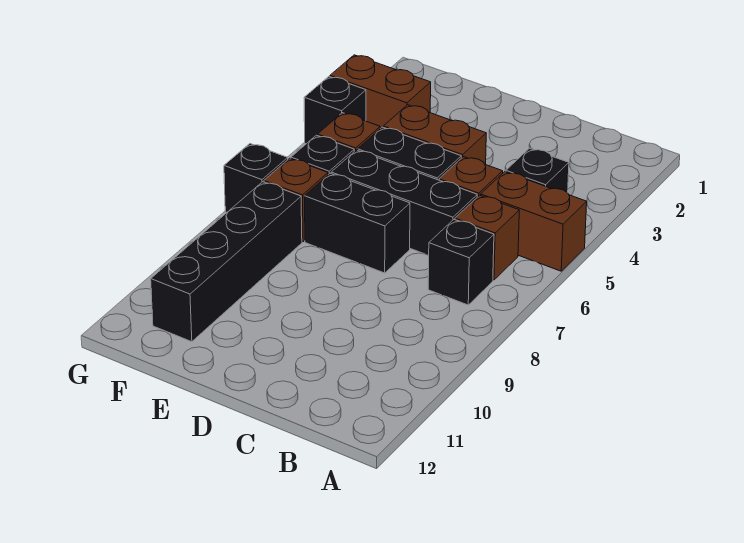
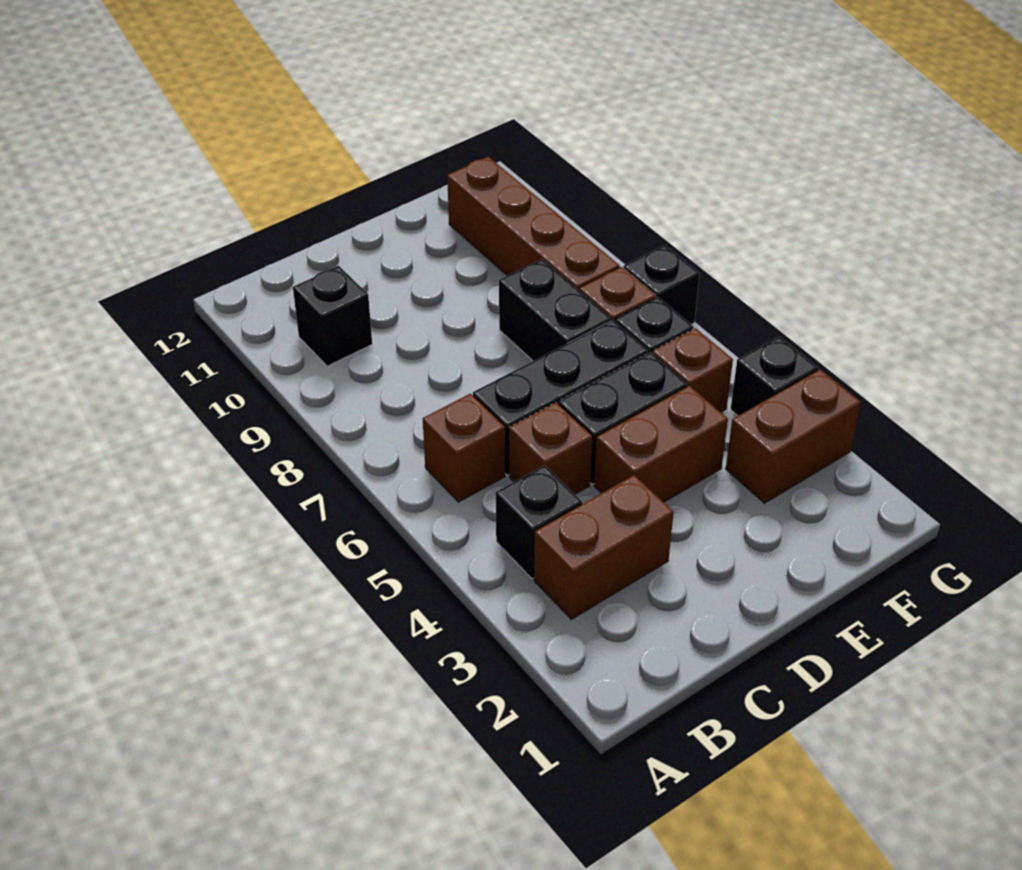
brown 1x2 brick [481,172,587,271] -> brown 1x2 brick moved to [534,475,674,619]
black 1x1 brick [428,220,494,305] -> black 1x1 brick moved to [293,266,372,366]
black 1x2 brick [304,173,410,273] -> black 1x2 brick turned to [499,259,611,361]
black 1x4 brick [151,182,302,342] -> brown 1x4 brick [447,157,620,290]

